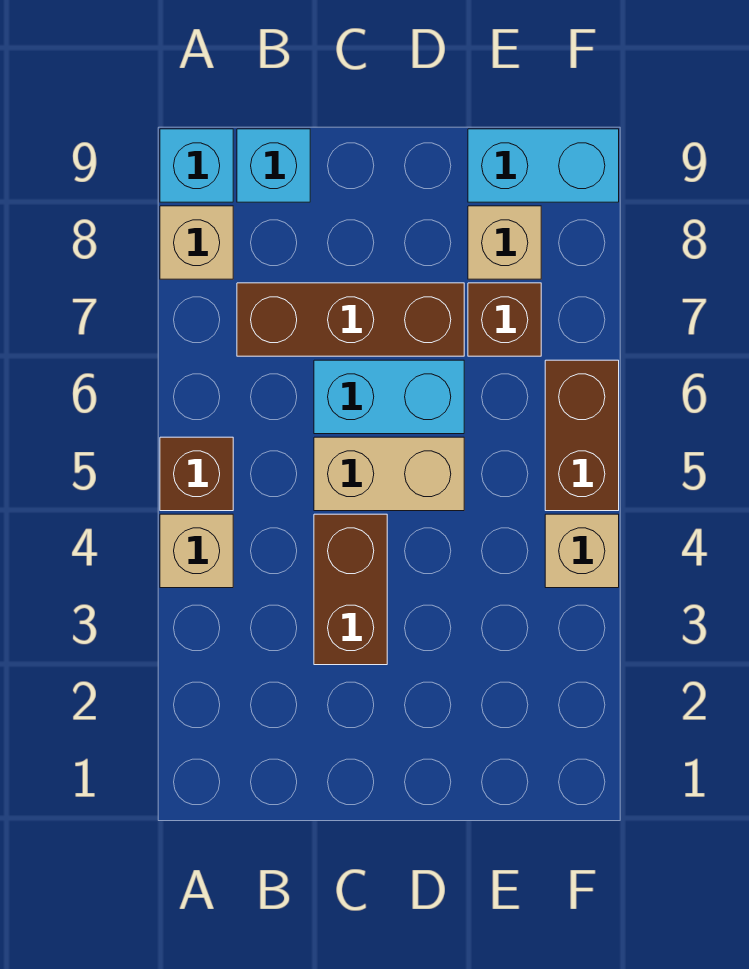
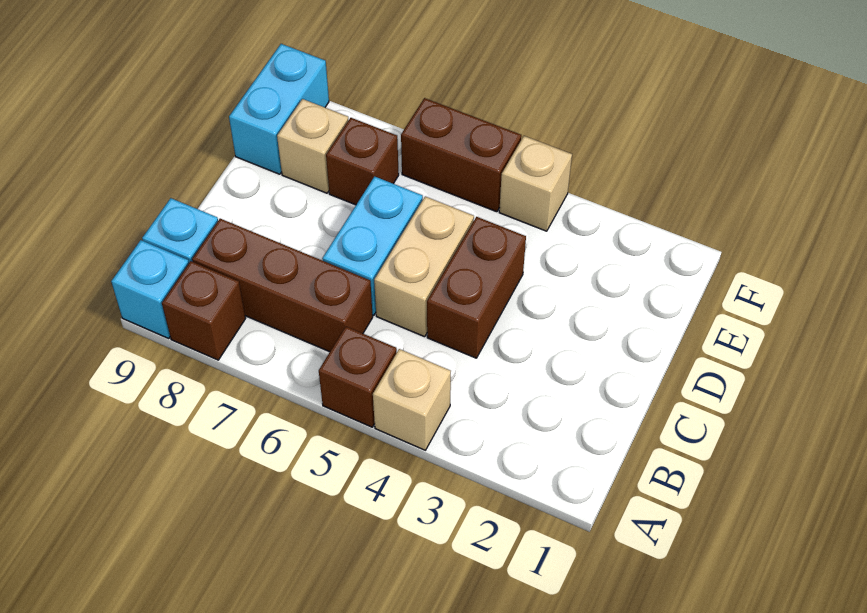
tan 1x1 brick [160,206,233,279] -> brown 1x1 brick [162,261,246,360]
brown 1x3 brick [237,283,464,356] -> brown 1x3 brick turned to [192,219,373,352]
brown 1x2 brick [314,514,387,665] -> brown 1x2 brick turned to [427,217,526,358]

